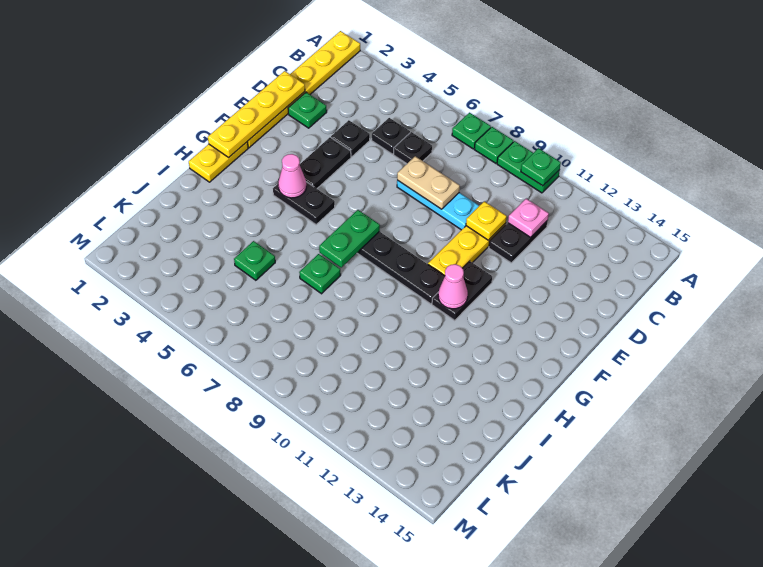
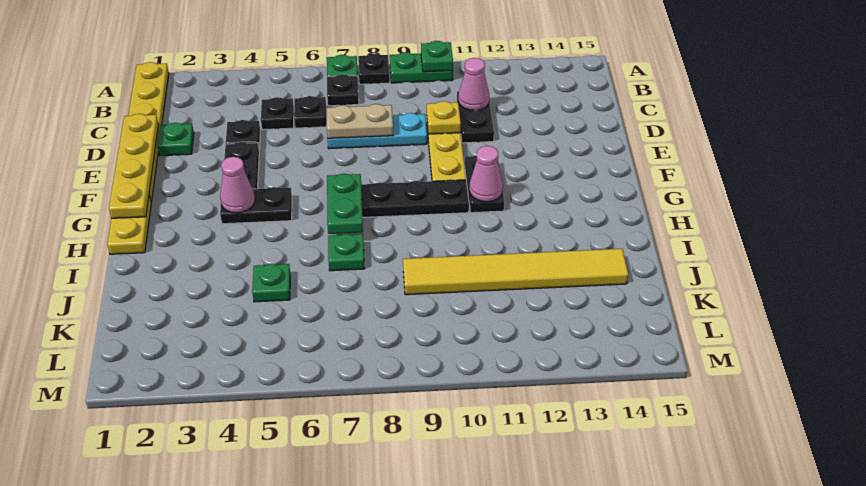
green 1x1 plate [474,127,513,163] -> black 1x1 plate [358,53,390,84]
none -> black 1x1 plate [327,74,359,106]
pink 1x1 plate [508,199,549,238] -> pink 1x1 cone [458,58,489,111]
none -> yellow 1x6 tile [403,249,628,295]

